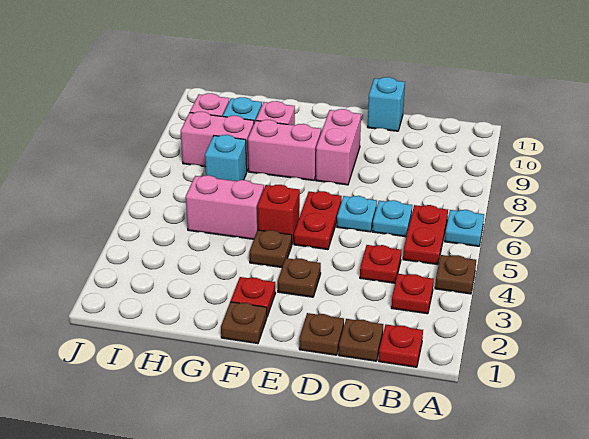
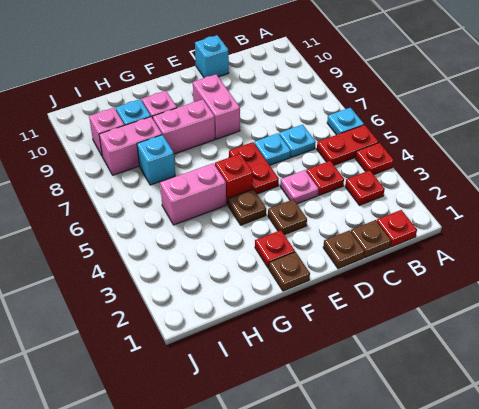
brown 1x1 plate [435,255,476,294] -> red 1x1 plate [355,143,394,175]
red 1x2 plate [403,205,448,265] -> red 1x2 plate turned to [317,125,379,165]
none -> pink 1x1 plate [280,170,319,204]

